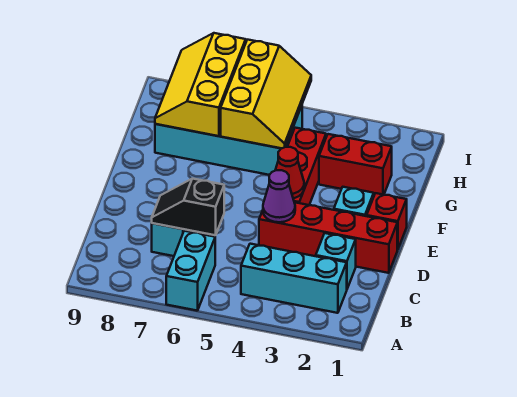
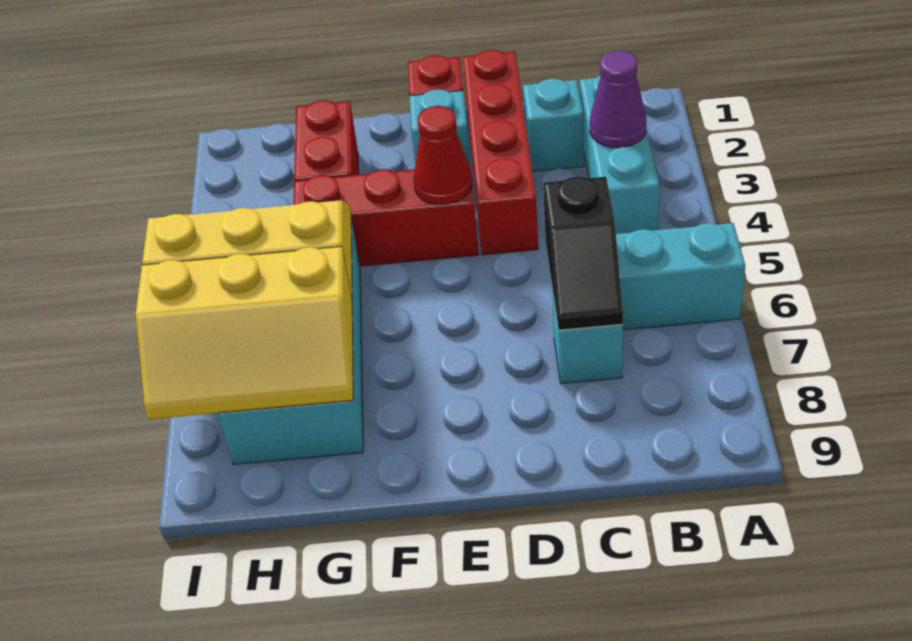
purple 1x1 cone [263,170,295,222] -> purple 1x1 cone moved to [590,51,646,148]

